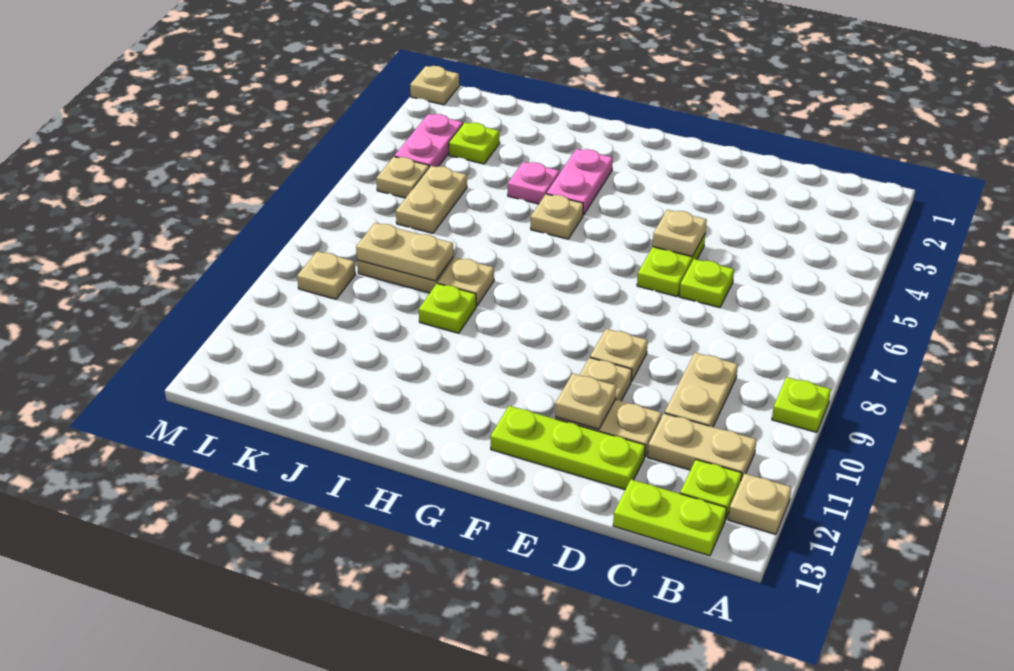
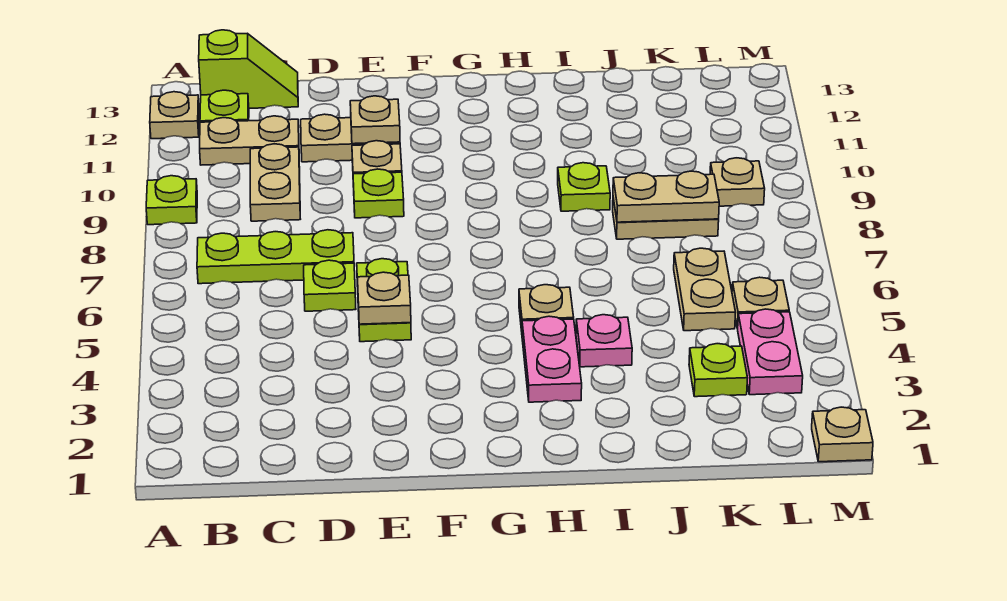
lime 1x2 plate [613,479,727,556] -> lime 1x2 slope [199,30,298,108]
lime 1x3 plate [490,406,645,490] -> lime 1x3 plate moved to [197,230,354,284]
tan 1x1 plate [590,329,648,381] -> lime 1x1 plate [353,169,404,218]
tan 1x1 plate [438,257,494,306] -> none

